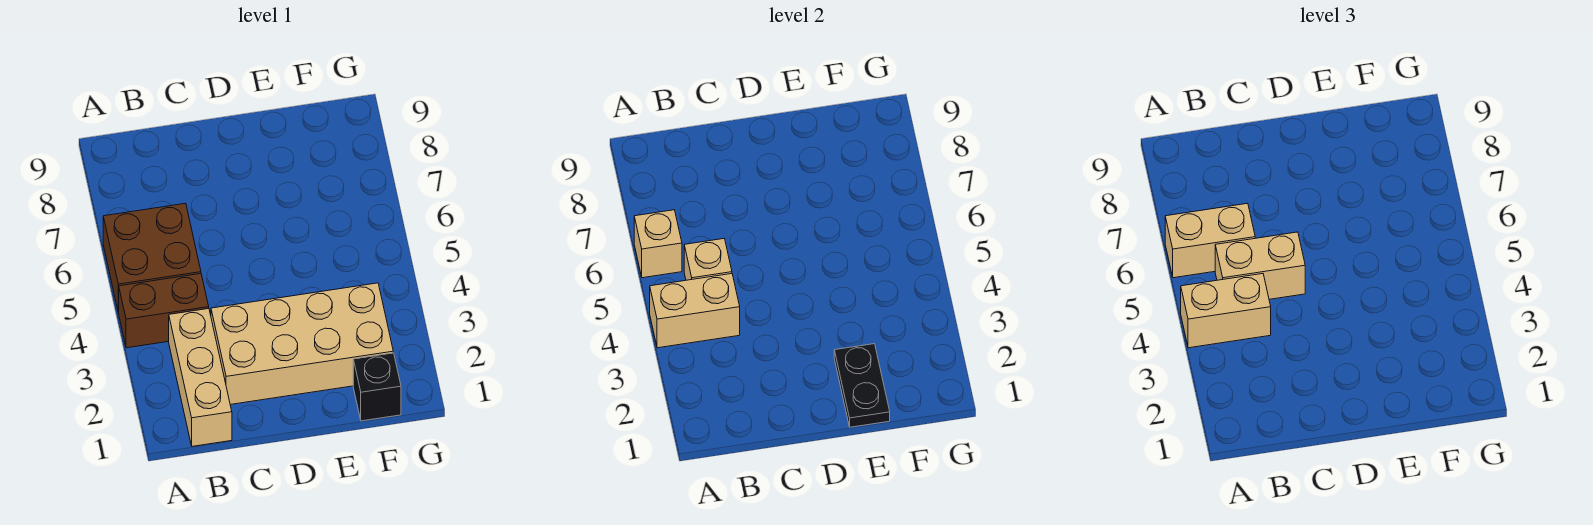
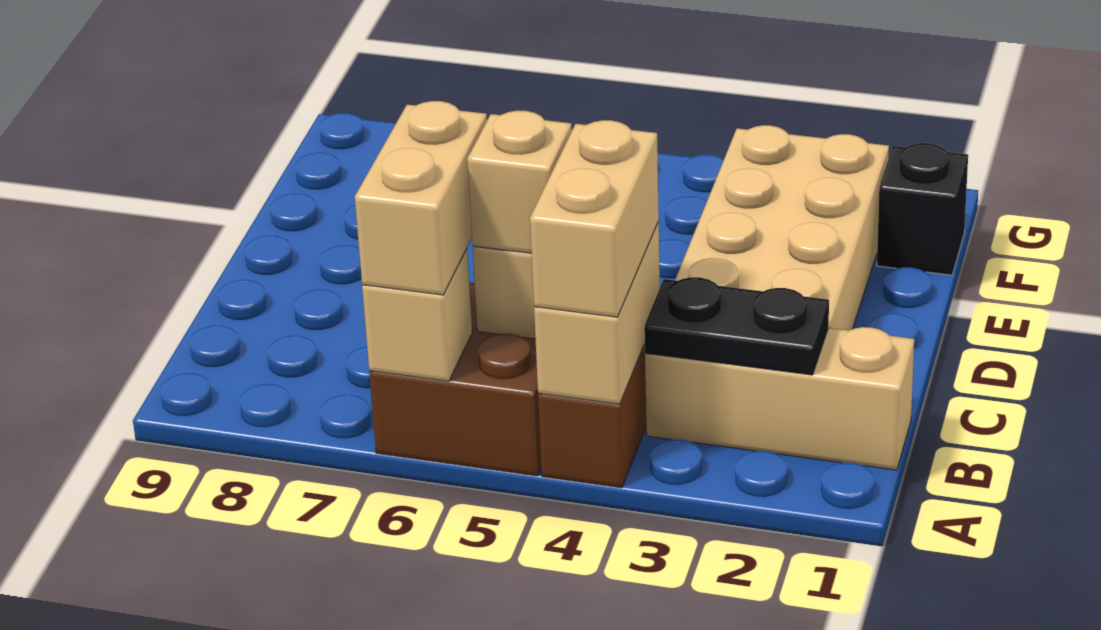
tan 1x2 brick [1215,232,1305,299] -> tan 1x1 brick [467,111,572,253]
black 1x2 plate [834,344,890,427] -> black 1x2 plate moved to [644,277,829,375]

